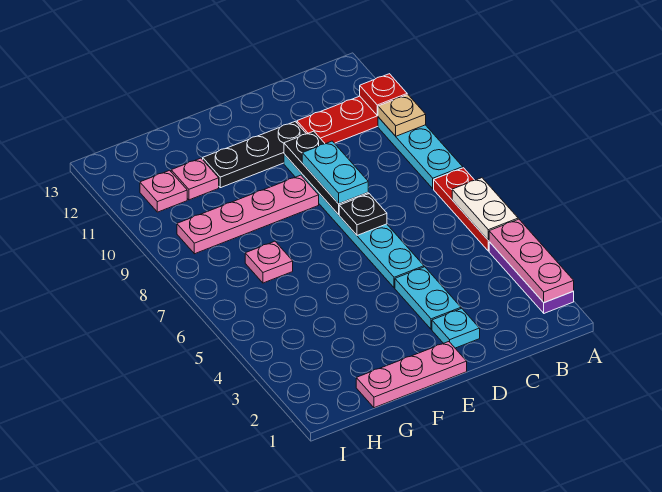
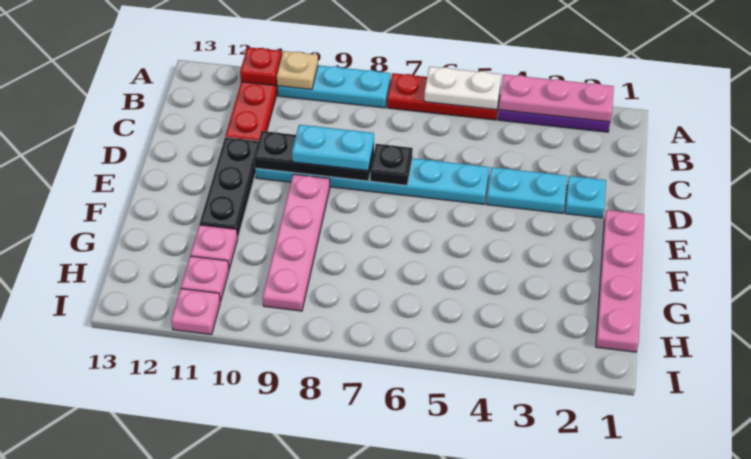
pink 1x3 plate [356,342,467,408] -> pink 1x4 plate [596,210,644,352]
pink 1x1 plate [245,241,293,283] -> pink 1x1 plate moved to [171,289,220,335]

